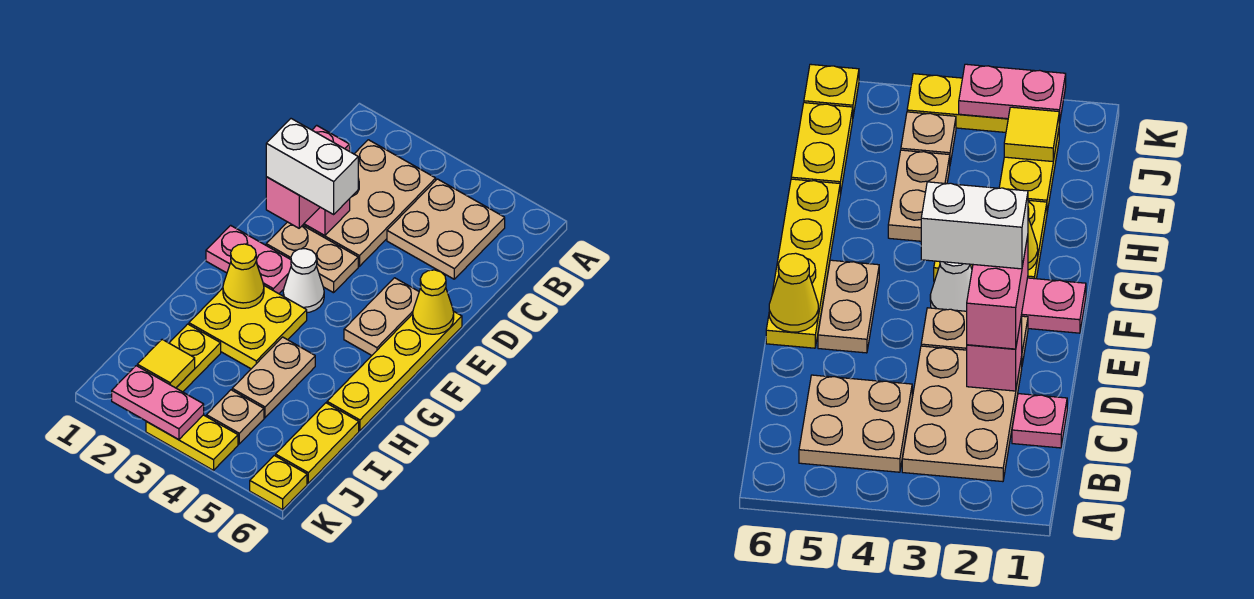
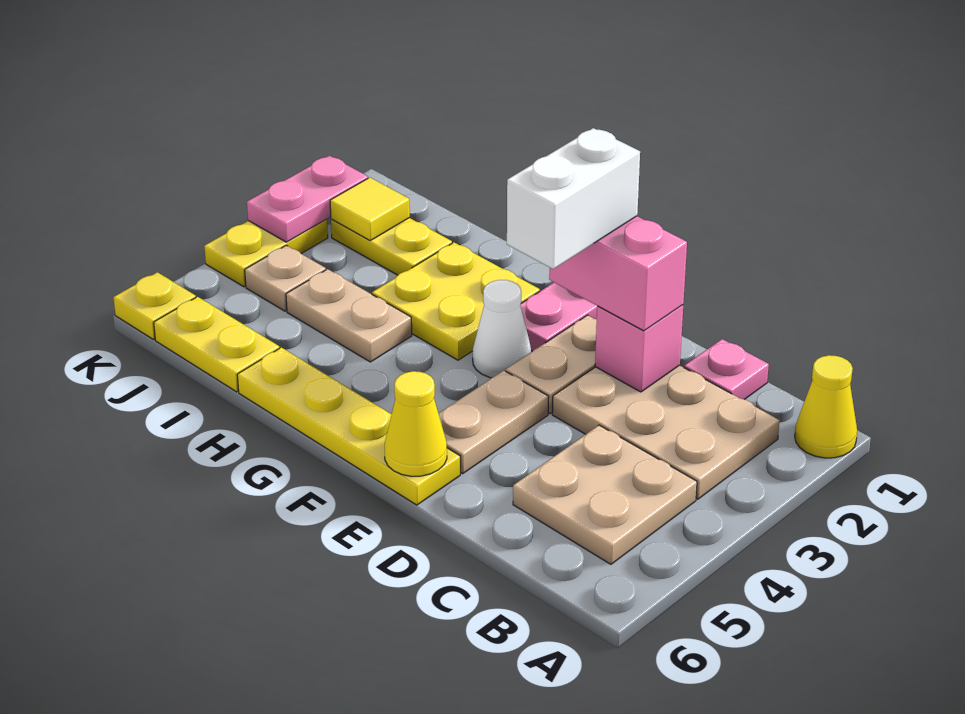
tan 1x2 plate [344,278,419,355] -> tan 1x2 plate turned to [439,370,549,474]
yellow 1x1 cone [223,244,264,308] -> yellow 1x1 cone moved to [795,355,857,458]

